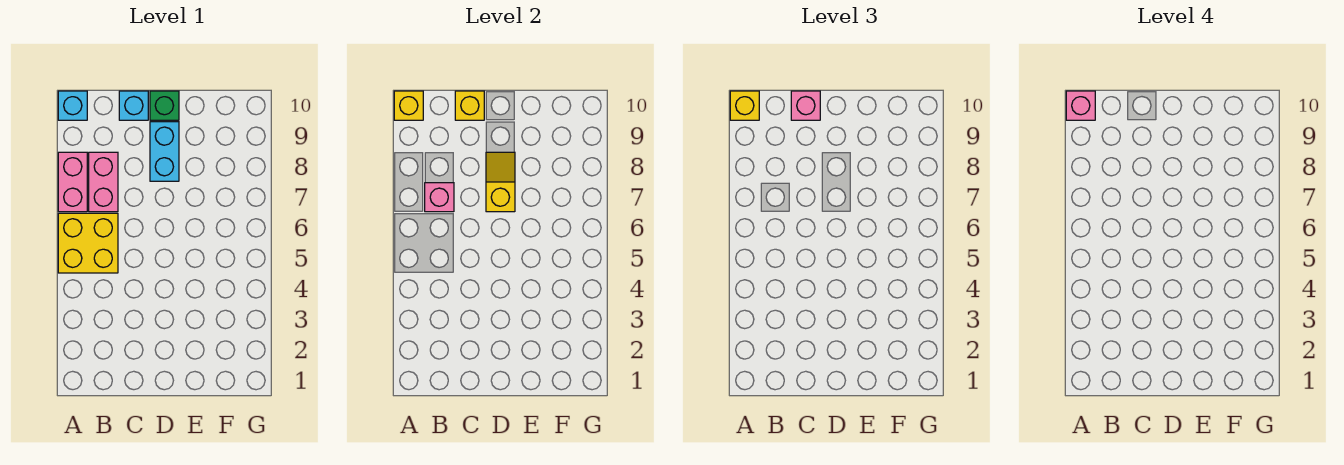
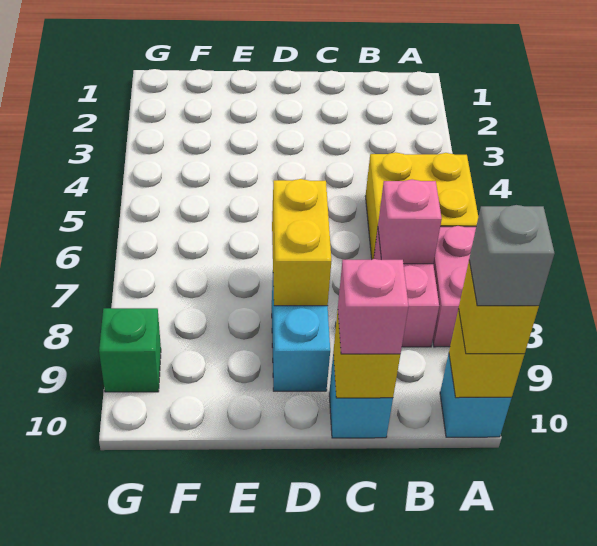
pink 1x1 brick [1066,91,1095,120] -> grey 1x1 brick [469,205,554,306]
yellow 1x2 slope [486,152,515,212] -> yellow 1x2 brick [272,179,332,306]
green 1x1 brick [150,91,179,120] -> green 1x1 brick moved to [99,308,161,392]

